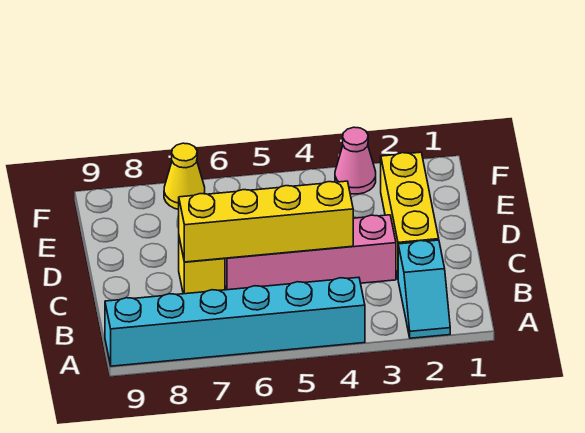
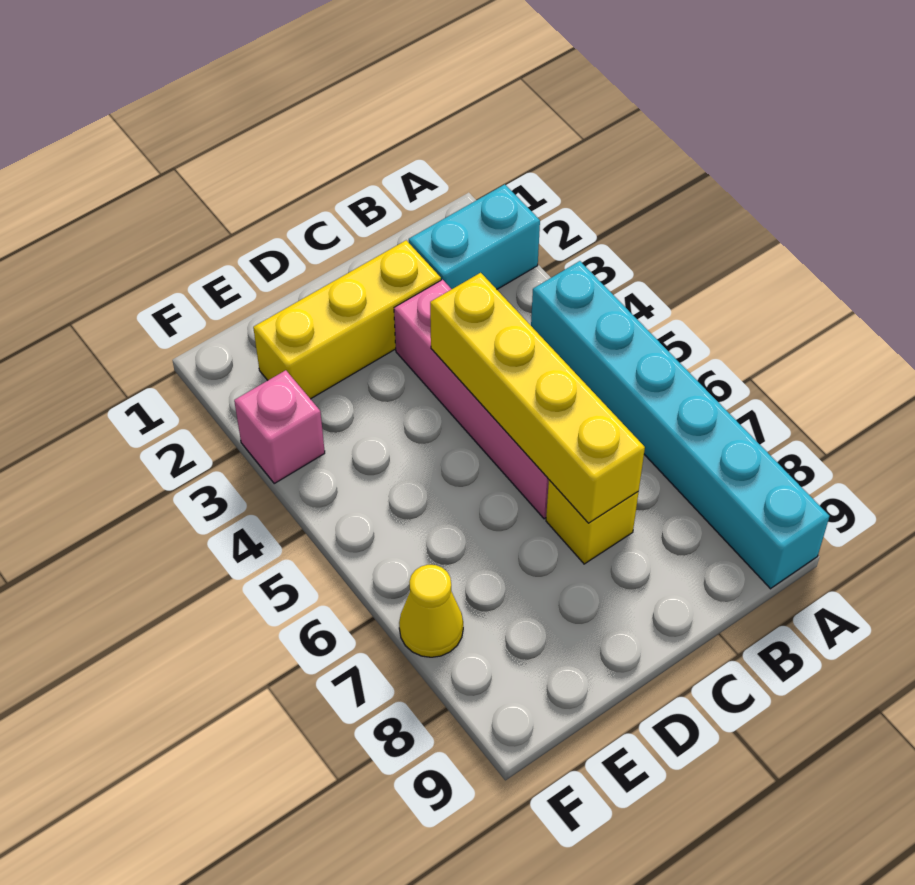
cyan 1x2 slope [398,240,450,338] -> cyan 1x2 brick [409,184,540,289]
pink 1x1 cone [335,127,376,194] -> pink 1x1 brick [234,370,325,483]

